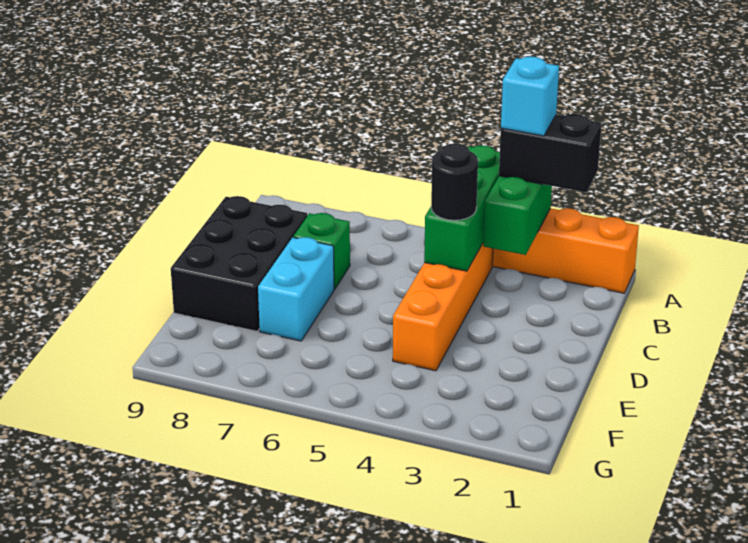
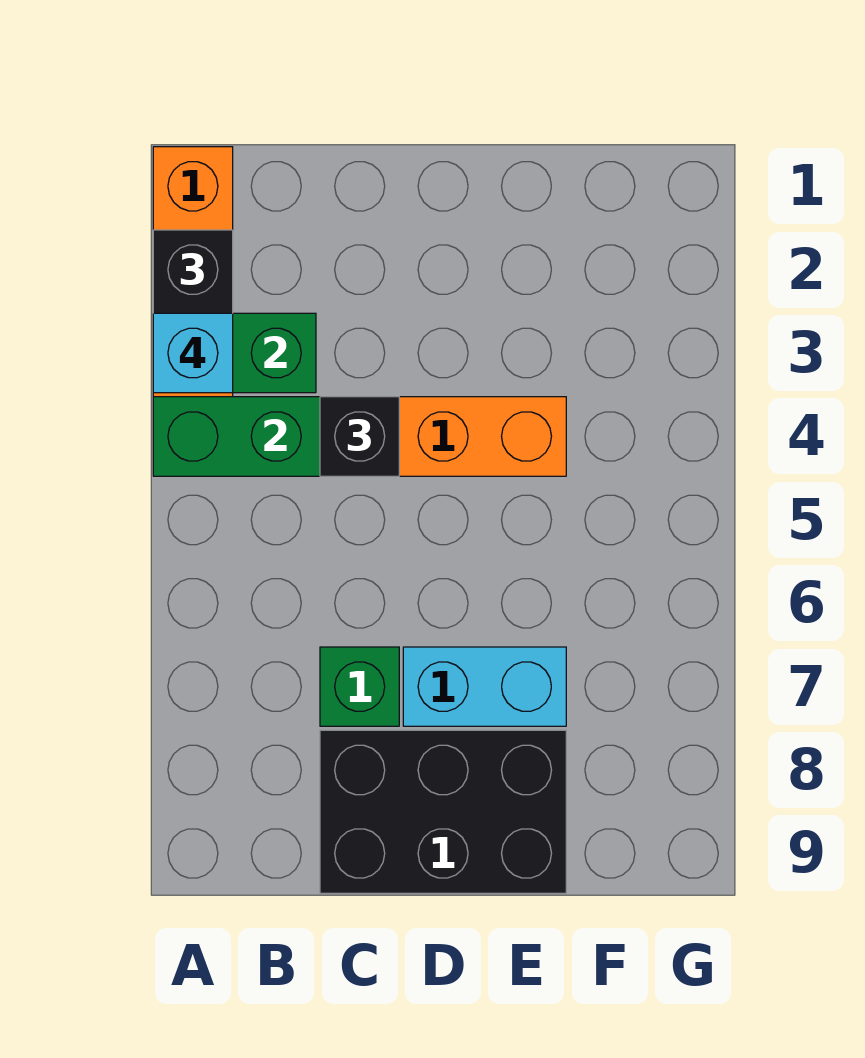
black 1x1 round brick [431,144,478,220] -> black 1x1 brick [320,397,399,476]

